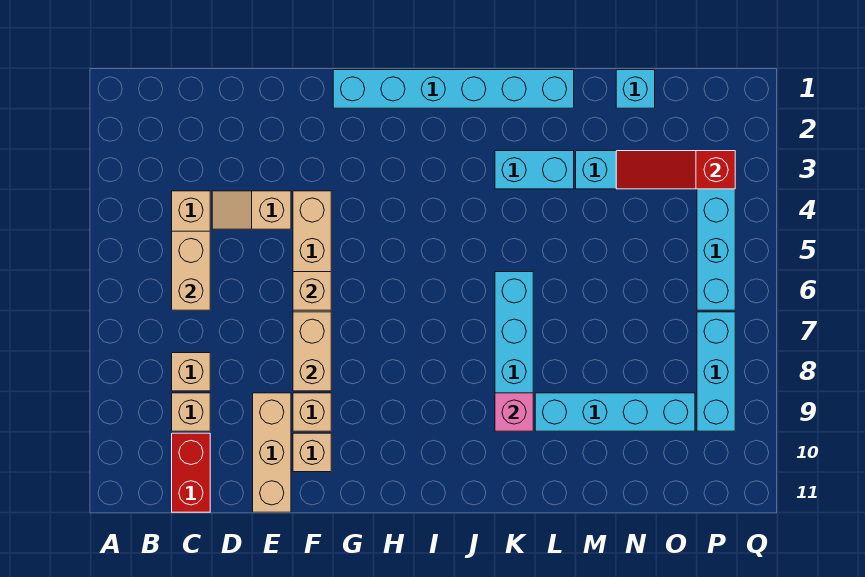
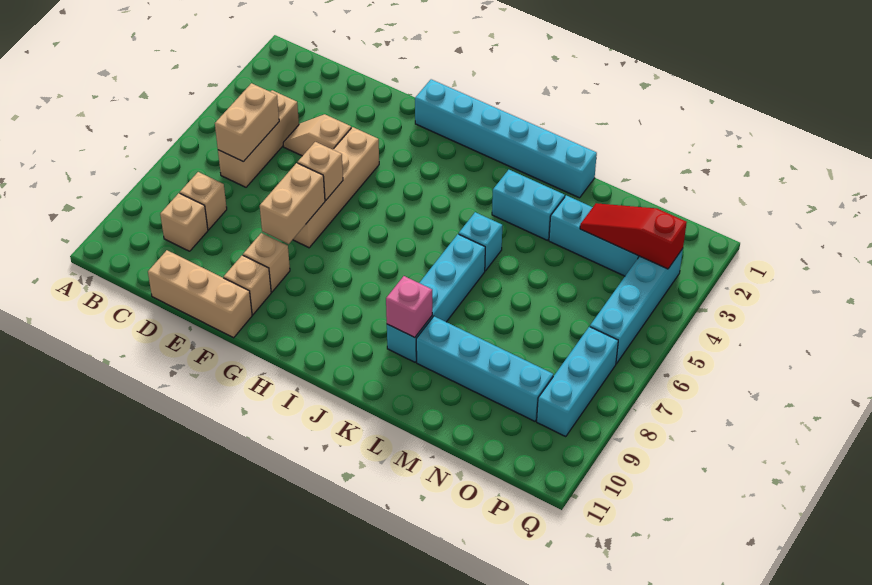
red 1x2 brick [172,433,210,512] -> none
tan 1x3 brick [253,393,291,512] -> tan 1x3 brick turned to [148,250,252,338]
cyan 1x1 brick [616,70,655,108] -> cyan 1x1 brick moved to [459,212,502,271]

